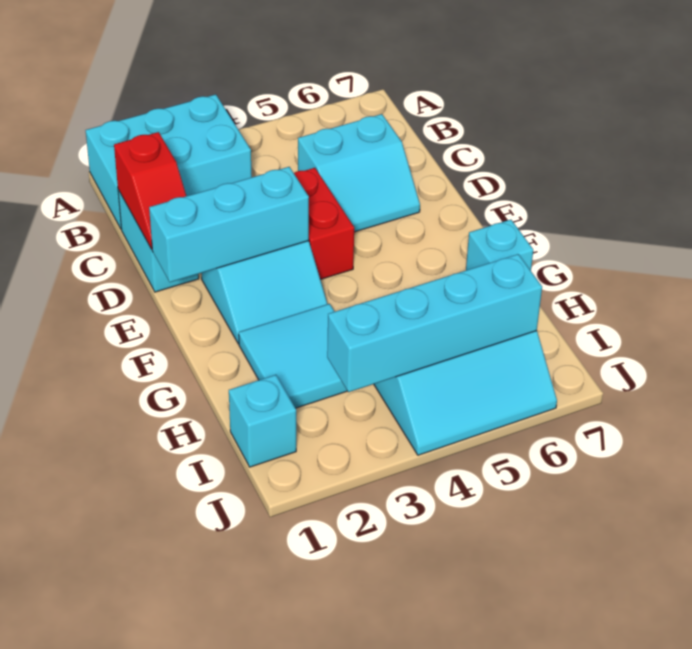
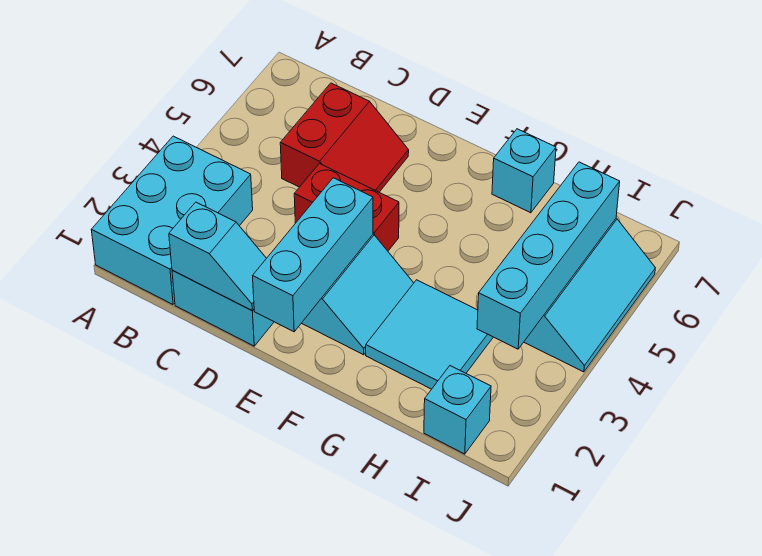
red 1x2 slope [114,132,186,249] -> cyan 1x2 slope [169,202,266,311]
cyan 2x2 slope [298,114,420,232] -> red 2x2 slope [280,83,409,192]

